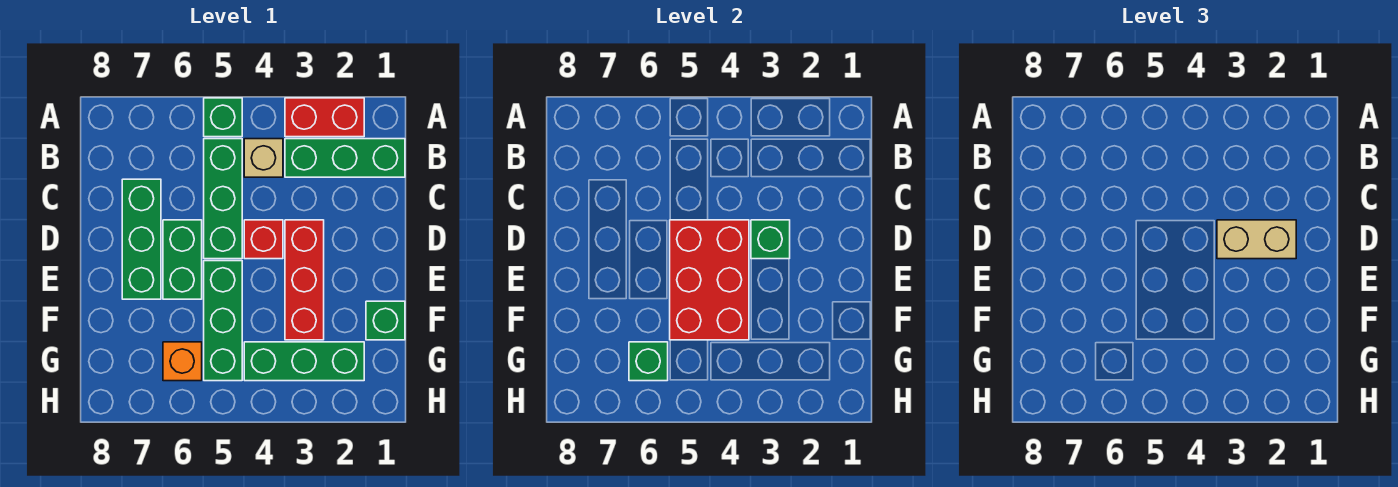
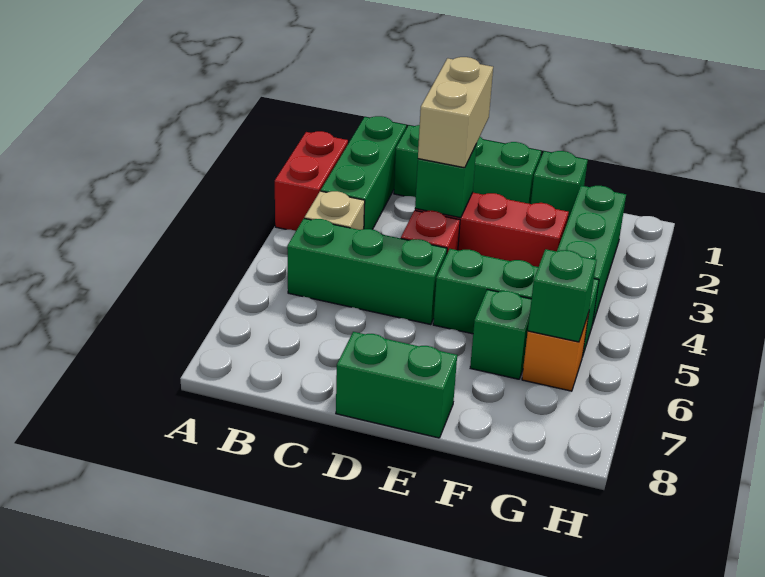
green 1x1 brick [204,98,242,137] -> green 1x1 brick moved to [470,290,531,379]
green 1x3 brick [122,179,161,299] -> green 1x3 brick moved to [394,125,541,204]
red 2x3 brick [670,220,749,340] -> none
green 1x2 brick [163,220,202,299] -> green 1x2 brick moved to [336,332,457,438]

